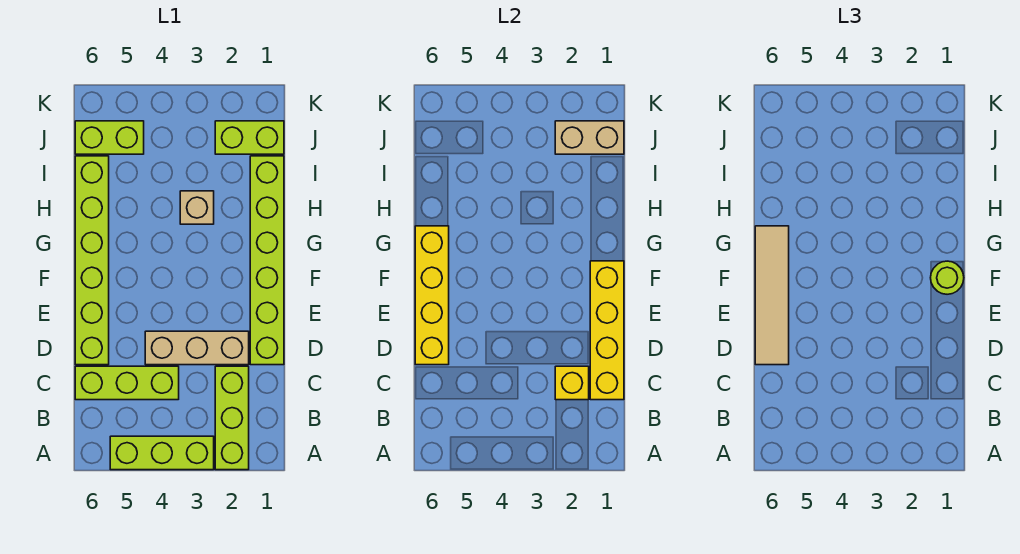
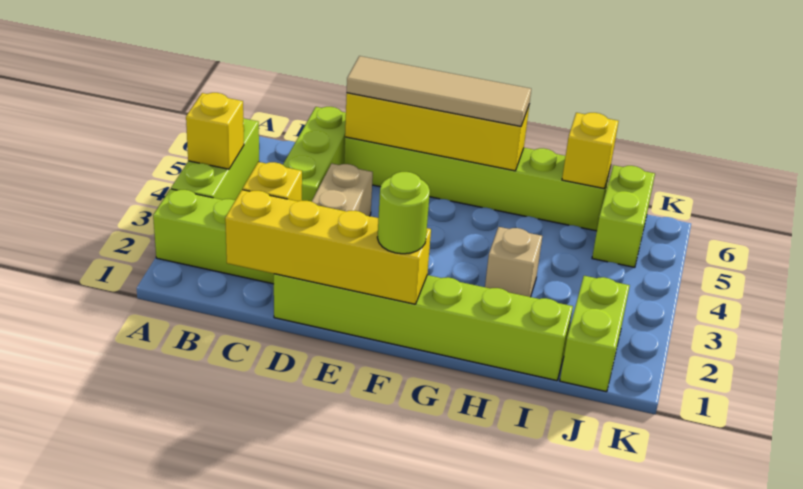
none -> yellow 1x1 brick [186,93,244,169]
none -> yellow 1x1 brick [562,113,619,189]
tan 1x2 brick [555,121,624,154] -> none

